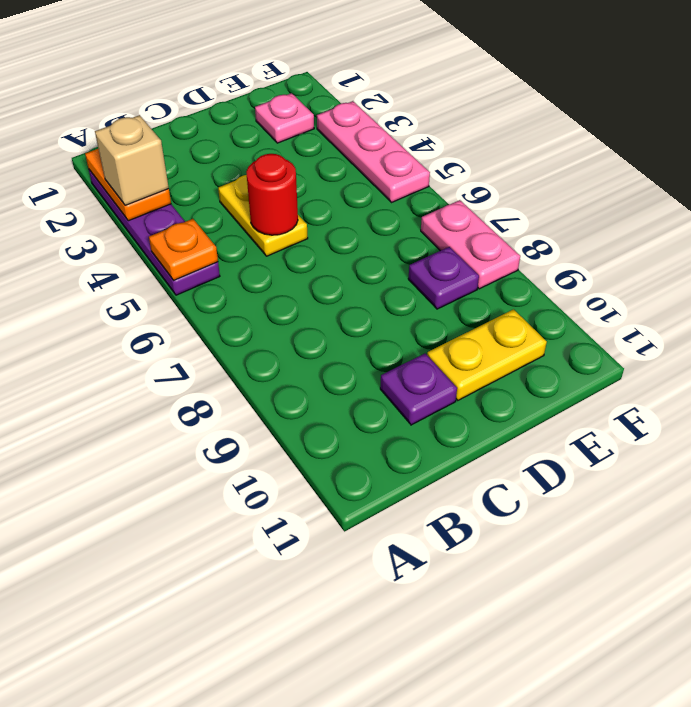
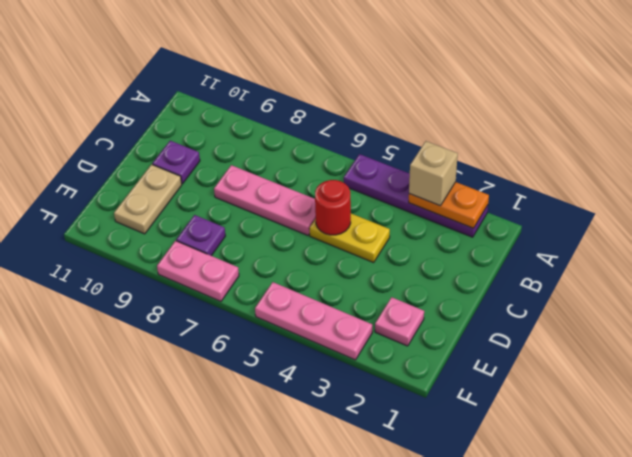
orange 1x1 plate [149,219,218,280] -> none
none -> pink 1x3 plate [214,165,316,235]
yellow 1x2 plate [427,309,547,400] -> tan 1x2 plate [114,165,182,234]

